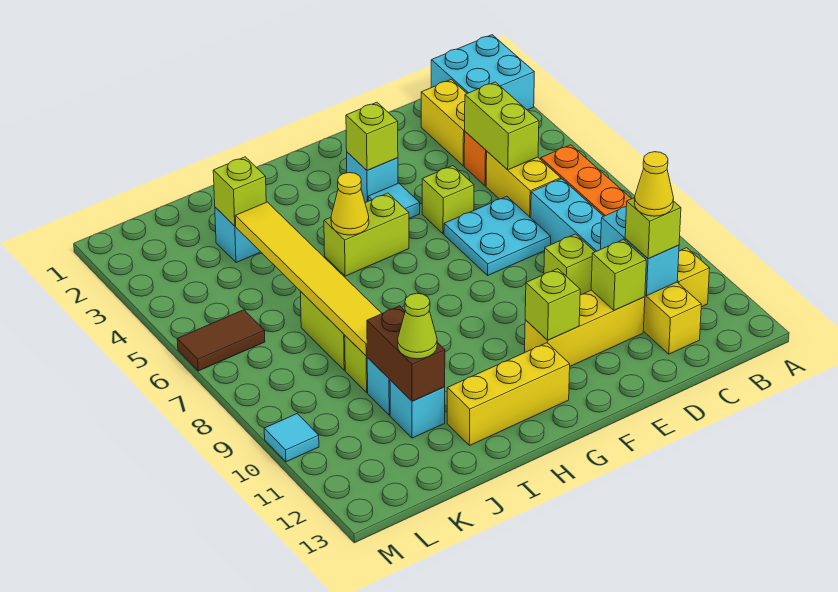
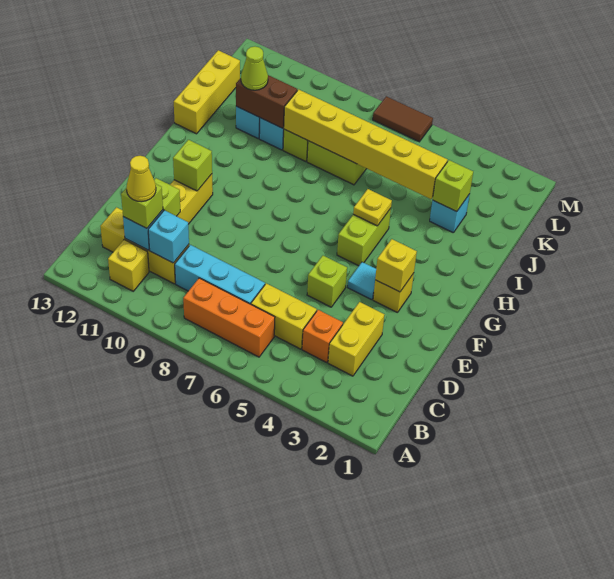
cyan 2x2 brick [431,35,534,110] -> none
yellow 1x2 brick [421,80,467,166] -> yellow 1x2 brick turned to [328,302,384,376]
lime 1x2 brick [465,82,539,170] -> none
cyan 2x2 plate [444,196,551,275] -> none
lime 1x1 brick [544,234,595,295] -> none
cyan 1x1 brick [347,152,398,203] -> yellow 1x1 brick [373,273,414,313]
lime 1x1 brick [346,102,398,170] -> yellow 1x1 brick [375,239,417,292]
yellow 1x3 brick [447,343,570,446] -> yellow 1x3 brick moved to [174,50,240,134]
yellow 1x1 cone [331,173,369,235] -> yellow 1x1 plate [353,189,392,226]
yellow 1x6 tile [235,202,382,356] -> yellow 1x6 brick [283,89,448,199]
brown 1x2 tile [177,310,265,371] -> brown 1x2 tile turned to [373,96,433,142]
cyan 1x1 tile [264,414,319,462] -> none

